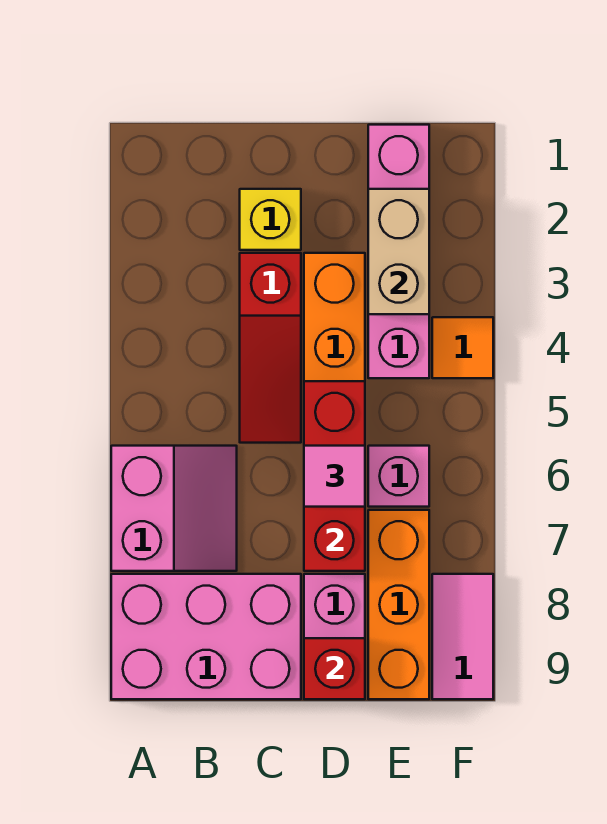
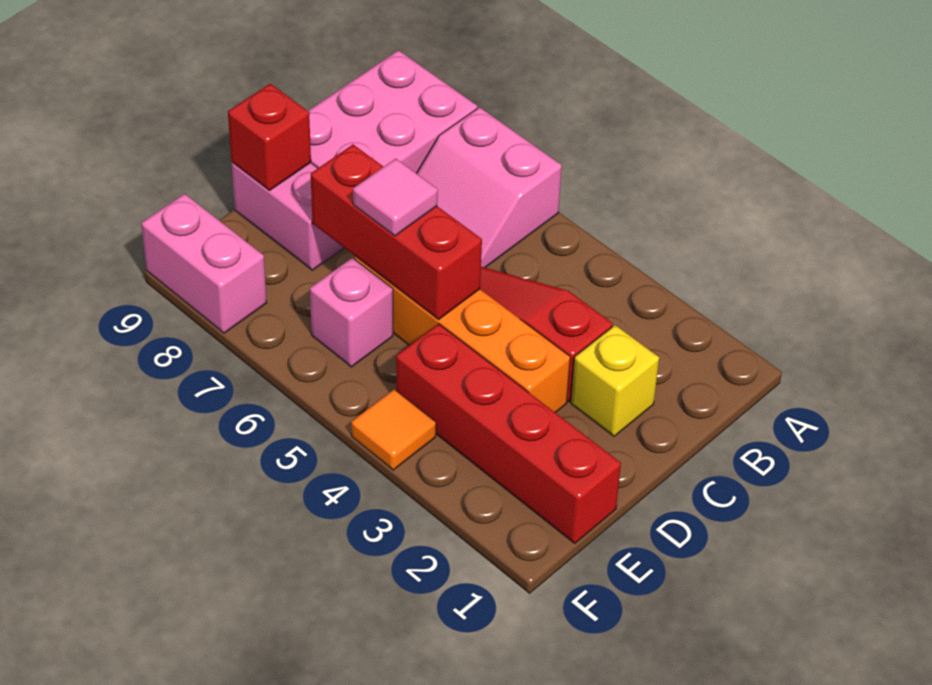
pink 1x4 brick [368,125,429,378] -> red 1x4 brick [396,324,621,543]
tan 1x2 brick [368,189,429,314] -> none
orange 1x3 brick [368,510,429,699] -> none
pink 1x2 tile [432,574,493,699] -> pink 1x2 brick [141,194,267,333]

